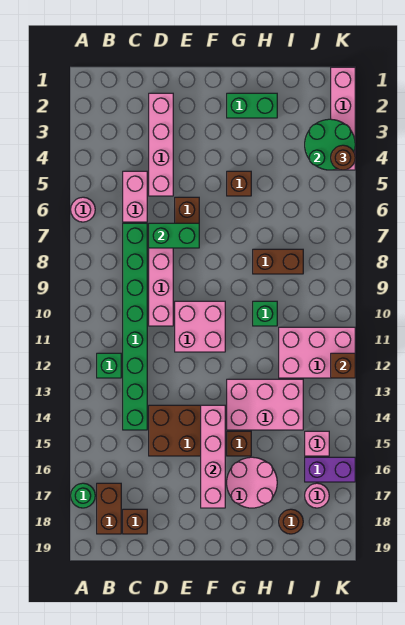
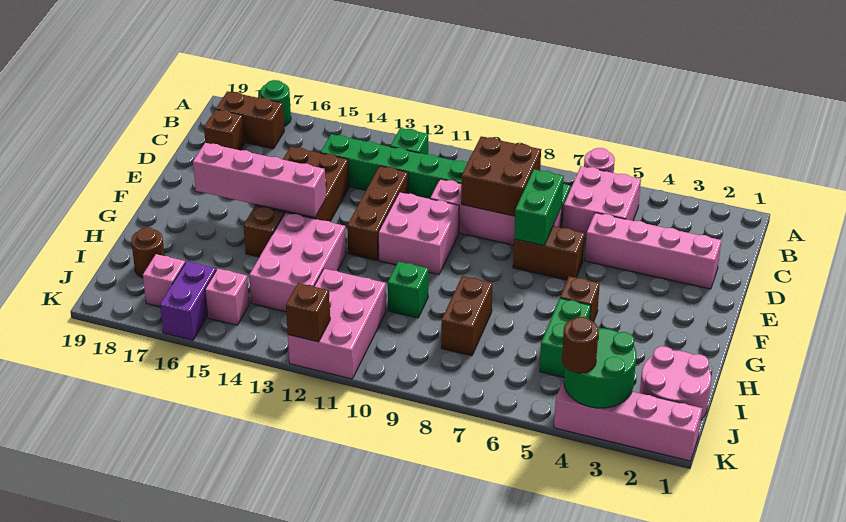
pink 1x2 brick [123,171,147,222] -> pink 2x2 brick [563,166,641,239]
none -> brown 2x2 brick [461,137,541,216]
none -> brown 1x3 brick [347,166,408,260]
green 1x2 brick [227,93,277,118] -> green 1x2 brick moved to [540,298,591,377]
pink 2x2 round brick [227,457,277,508] -> pink 2x2 round brick moved to [640,346,711,420]
pink 1x1 round brick [305,483,329,508] -> pink 1x1 brick [143,254,185,307]

